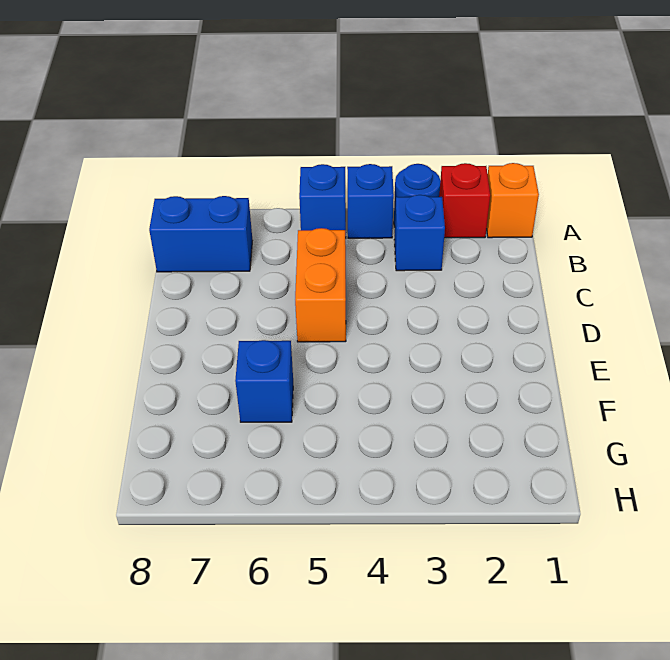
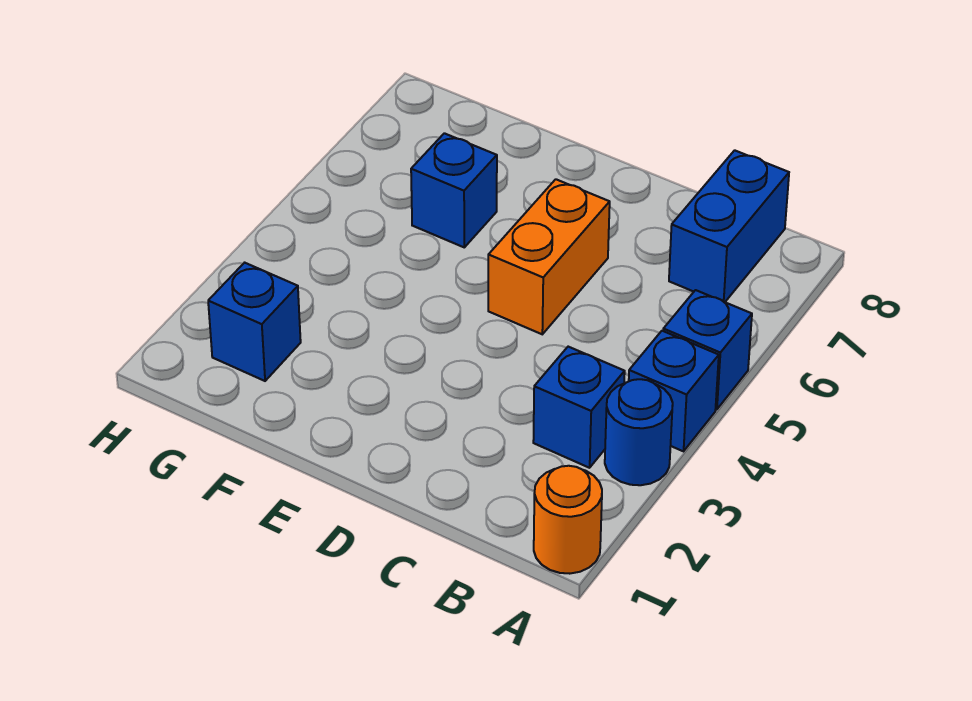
orange 1x1 brick [487,163,539,238] -> orange 1x1 round brick [534,466,602,574]
red 1x1 brick [439,163,490,238] -> none
orange 1x2 brick [295,228,346,342] -> orange 1x2 brick turned to [488,179,610,334]
none -> blue 1x1 brick [208,263,301,381]

